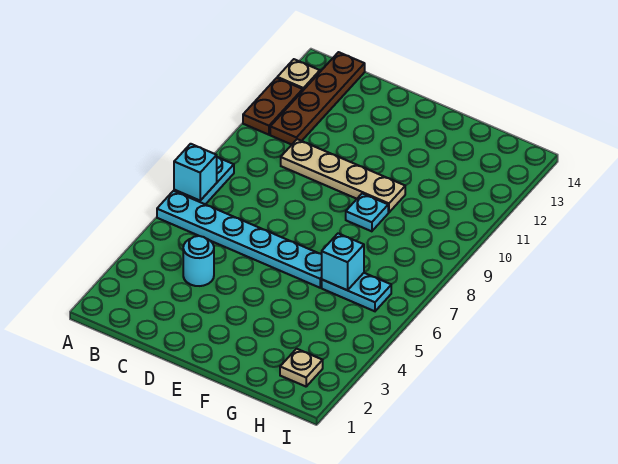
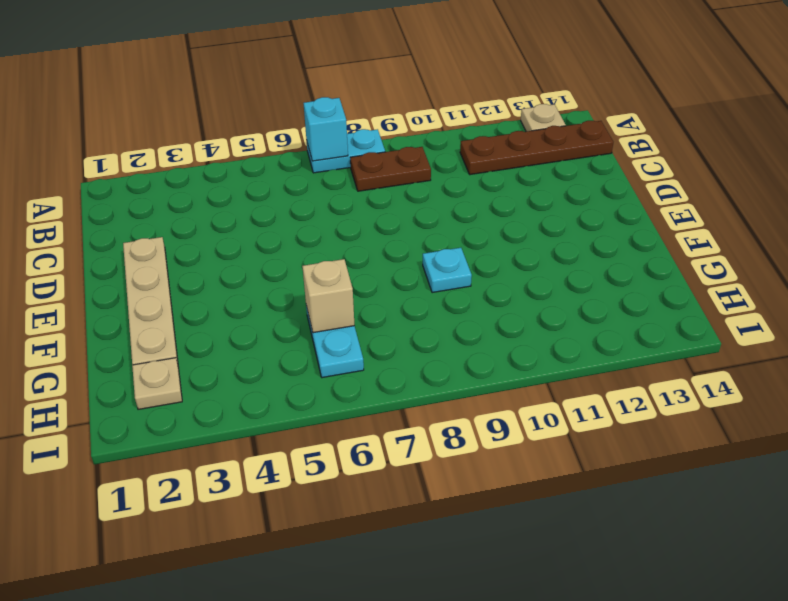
cyan 1x6 plate [157,191,322,288] -> none
brown 1x2 plate [243,78,303,135] -> brown 1x2 plate moved to [350,147,431,191]
cyan 1x1 round brick [183,236,214,286] -> none
tan 1x4 plate [281,139,405,212] -> tan 1x4 plate moved to [123,237,178,365]
cyan 1x1 brick [322,233,364,290] -> tan 1x1 brick [302,259,355,333]

